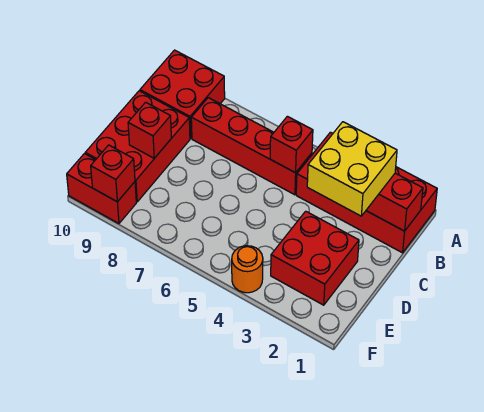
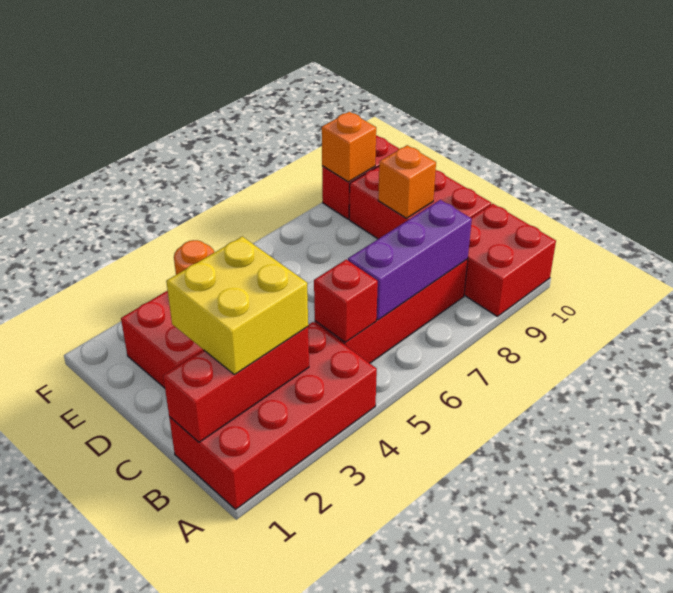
none -> purple 1x3 brick [348,200,472,320]
red 1x1 brick [128,102,171,158] -> orange 1x1 brick [378,145,436,218]
red 1x1 brick [91,145,135,202] -> orange 1x1 brick [322,112,376,182]

